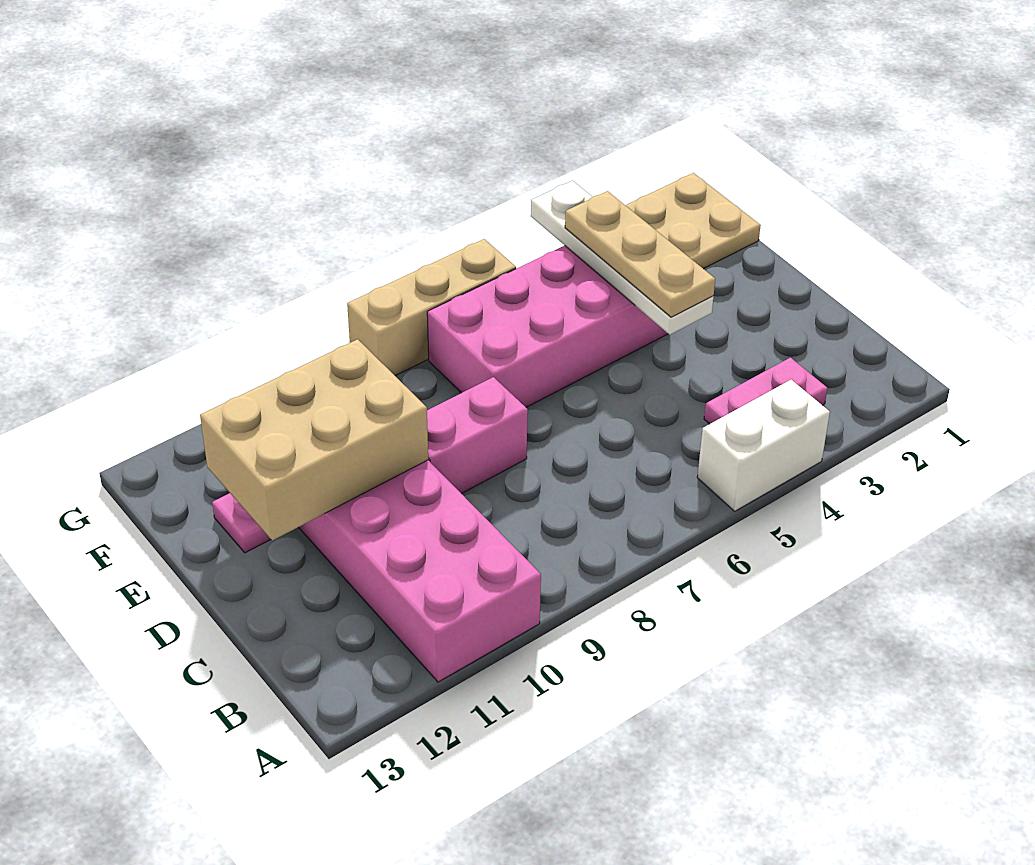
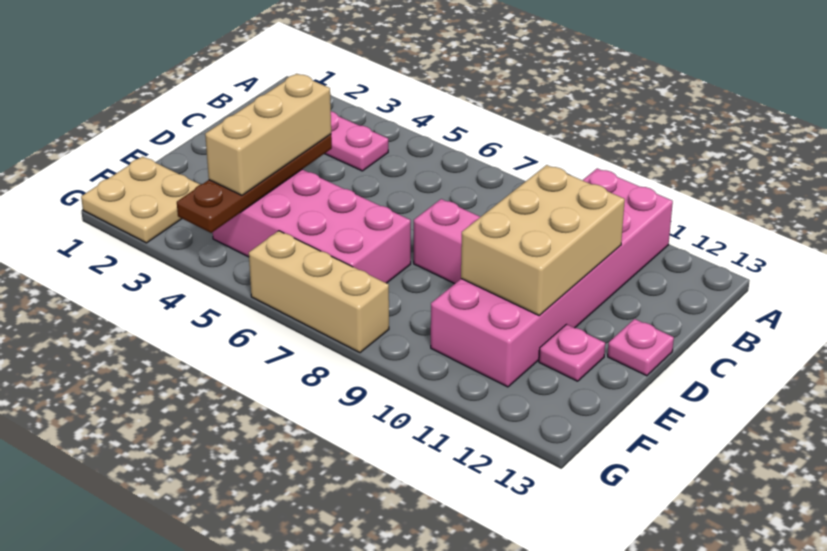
white 1x2 brick [697,380,830,511] -> none
white 1x4 plate [531,181,713,335] -> brown 1x4 plate [177,134,332,233]
tan 1x3 plate [565,191,715,317] -> tan 1x3 brick [205,74,331,195]
tan 2x3 brick [200,339,428,541] -> tan 2x3 brick turned to [461,165,625,316]
none -> pink 1x1 plate [608,319,674,376]

